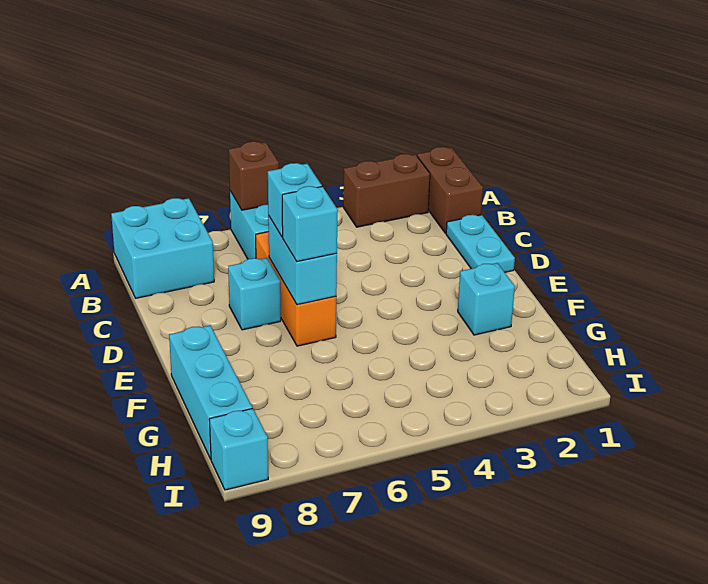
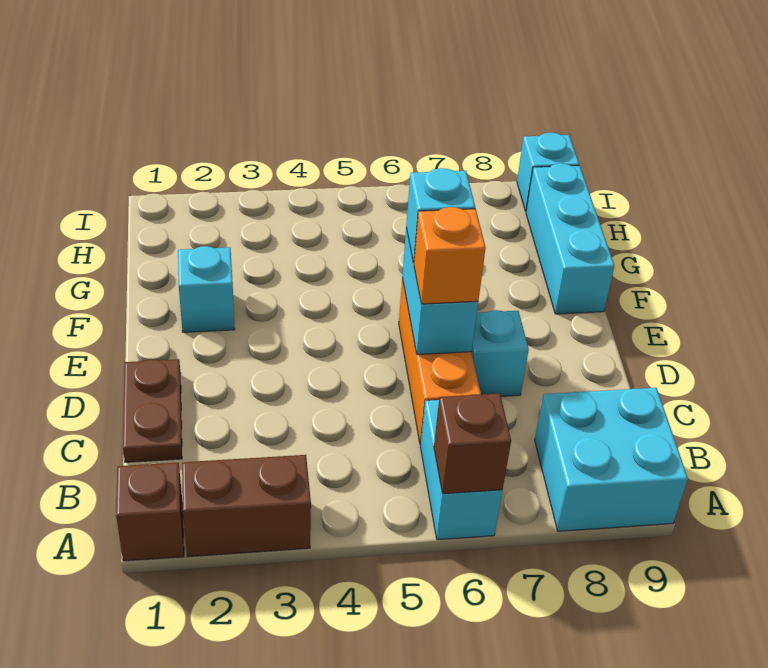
brown 1x2 brick [417,147,483,234] -> brown 1x1 brick [116,462,184,561]
cyan 1x2 plate [446,215,515,272] -> brown 1x2 plate [123,359,182,462]
cyan 1x1 brick [268,163,322,237] -> orange 1x1 brick [414,207,486,304]

